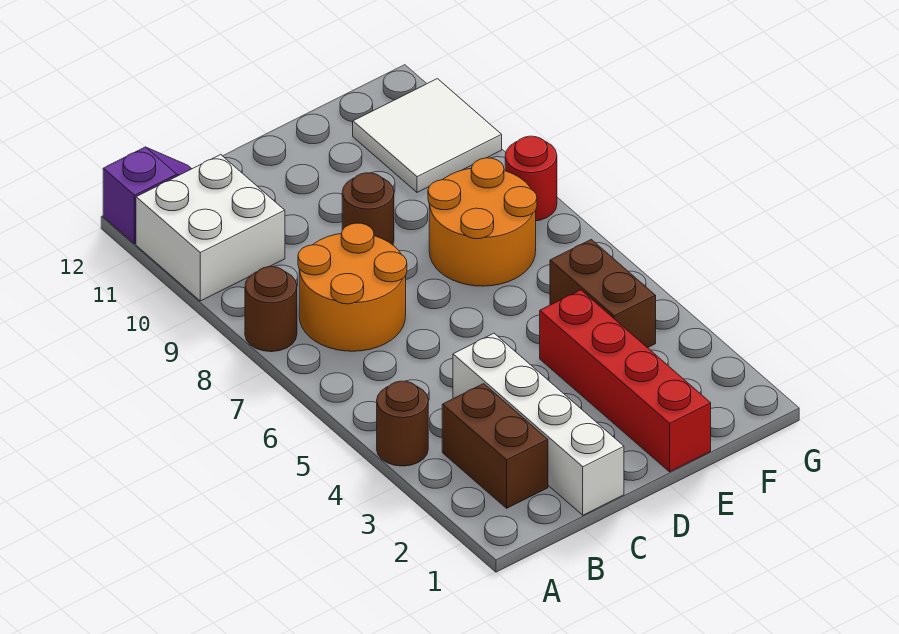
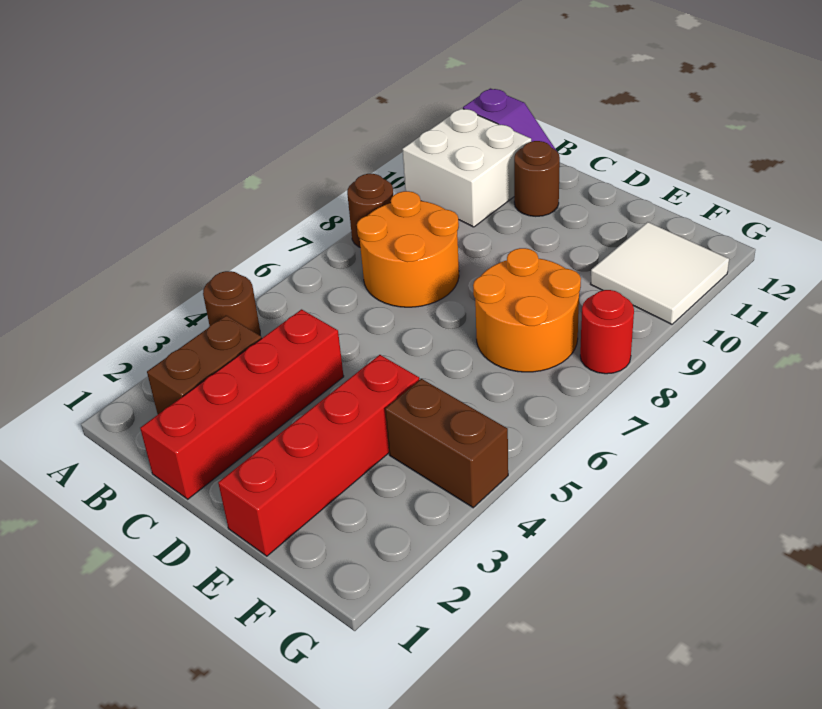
white 1x4 brick [453,333,624,515] -> red 1x4 brick [140,309,344,499]
brown 1x1 round brick [342,173,394,245] -> brown 1x1 round brick moved to [514,141,560,216]
brown 1x2 brick [550,239,656,348] -> brown 1x2 brick turned to [385,379,508,508]

